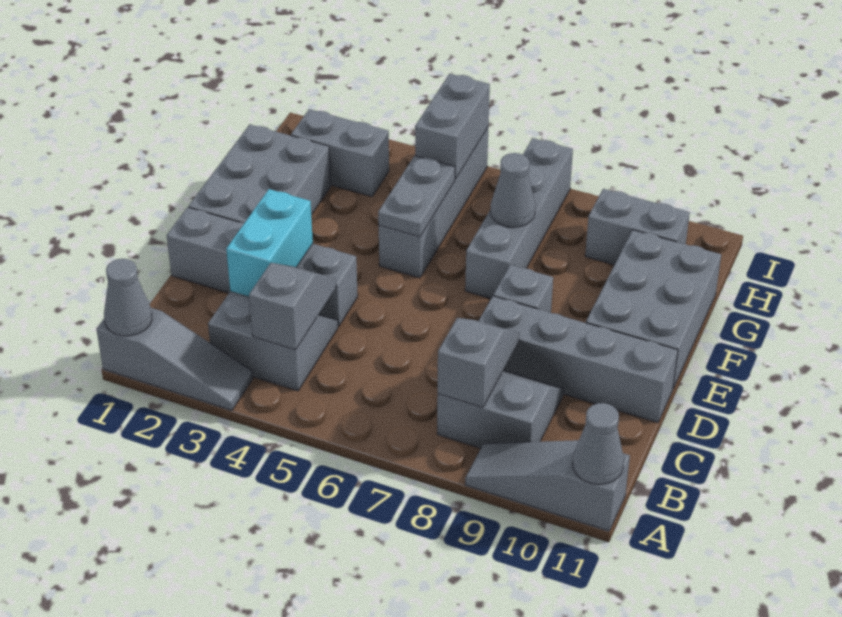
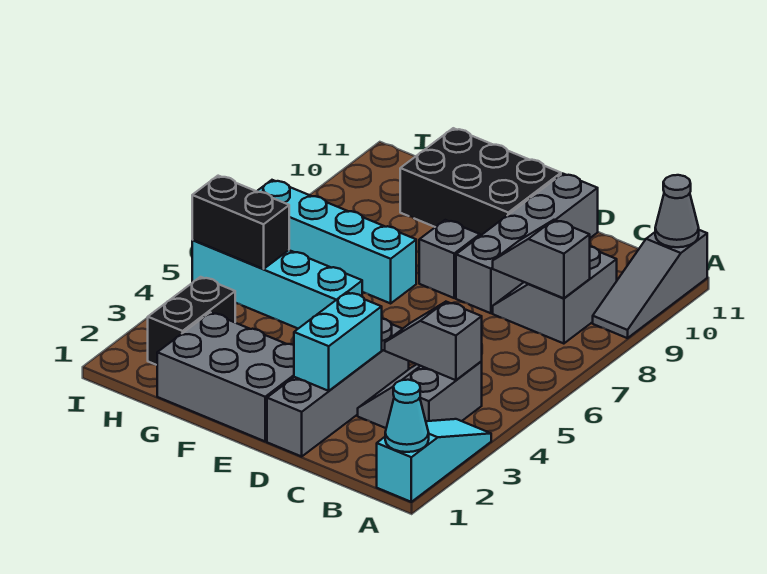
grey 1x3 slope [96,308,253,410] -> cyan 1x3 slope [377,419,491,502]
grey 1x1 cone [104,259,152,336] -> cyan 1x1 cone [385,380,429,452]
cyan 1x2 brick [226,189,313,296] -> cyan 1x2 brick turned to [294,292,382,391]
grey 2x3 brick [586,230,721,388] -> black 2x3 brick [400,128,561,236]
grey 1x4 brick [379,128,488,278] -> cyan 1x4 brick [192,240,362,329]
grey 1x2 plate [378,156,455,237] -> none
grey 1x4 brick [465,138,573,298] -> cyan 1x4 brick [257,180,416,303]
grey 1x1 cone [490,153,535,227] -> none
grey 1x2 brick [291,109,389,197] -> black 1x2 brick [148,277,235,365]
grey 1x2 brick [415,74,490,179] -> black 1x2 brick [192,176,289,269]
grey 1x2 brick [585,189,690,265] -> none

